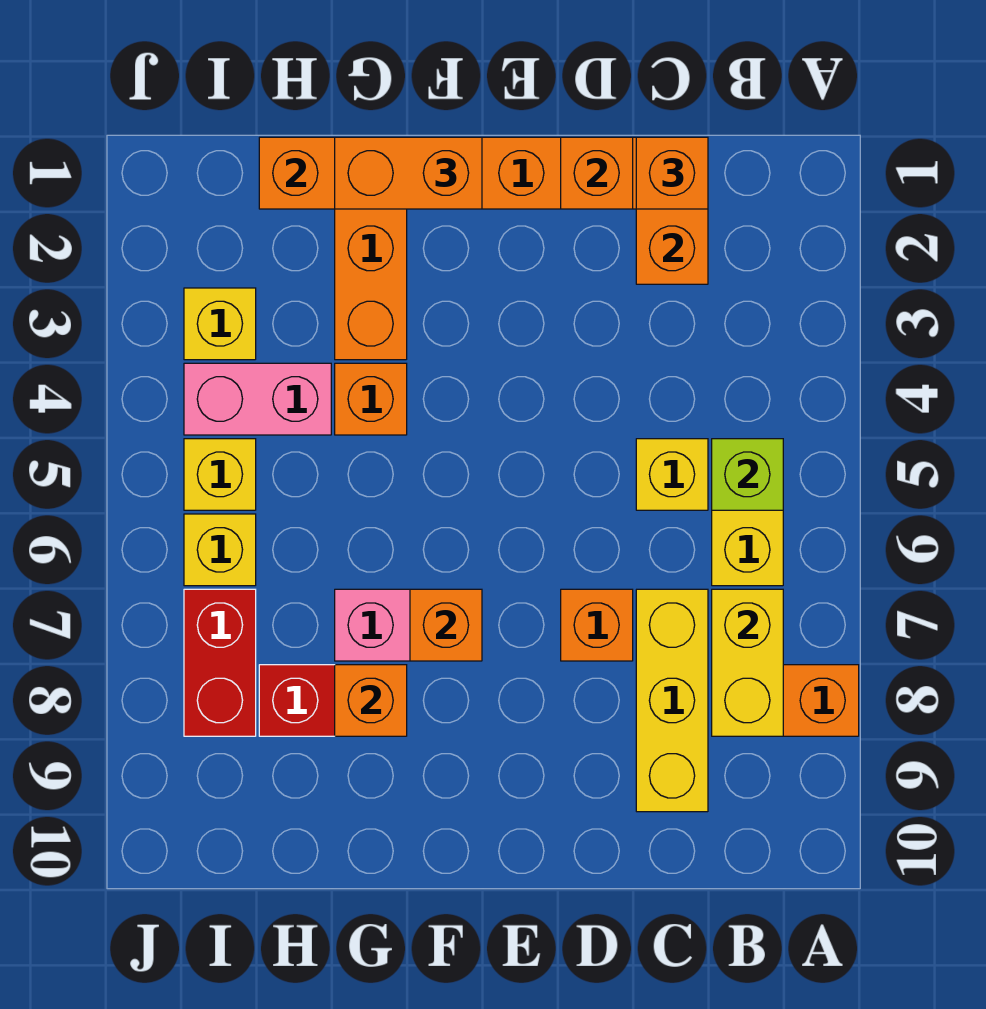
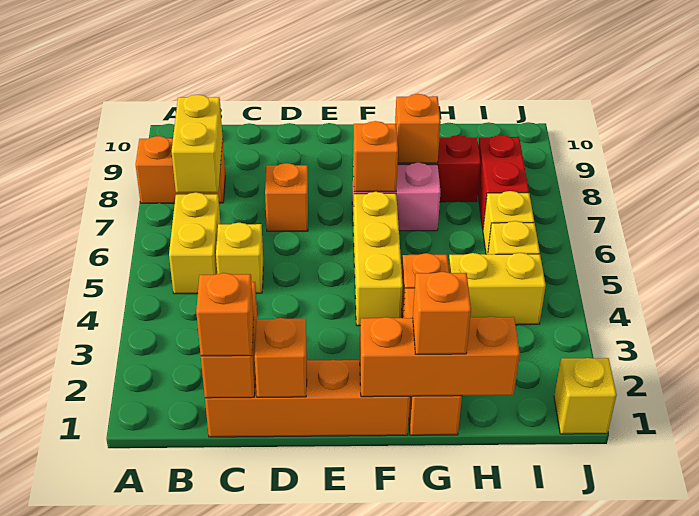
lime 1x1 brick [712,439,783,510] -> none
yellow 1x3 brick [636,589,708,812] -> yellow 1x3 brick moved to [353,192,403,326]
orange 1x2 brick [335,137,482,209] -> orange 1x1 brick [413,272,471,354]
pink 1x2 brick [184,363,331,435] -> yellow 1x2 brick [448,253,546,325]
yellow 1x1 brick [184,288,256,360] -> yellow 1x1 brick moved to [554,358,617,434]

